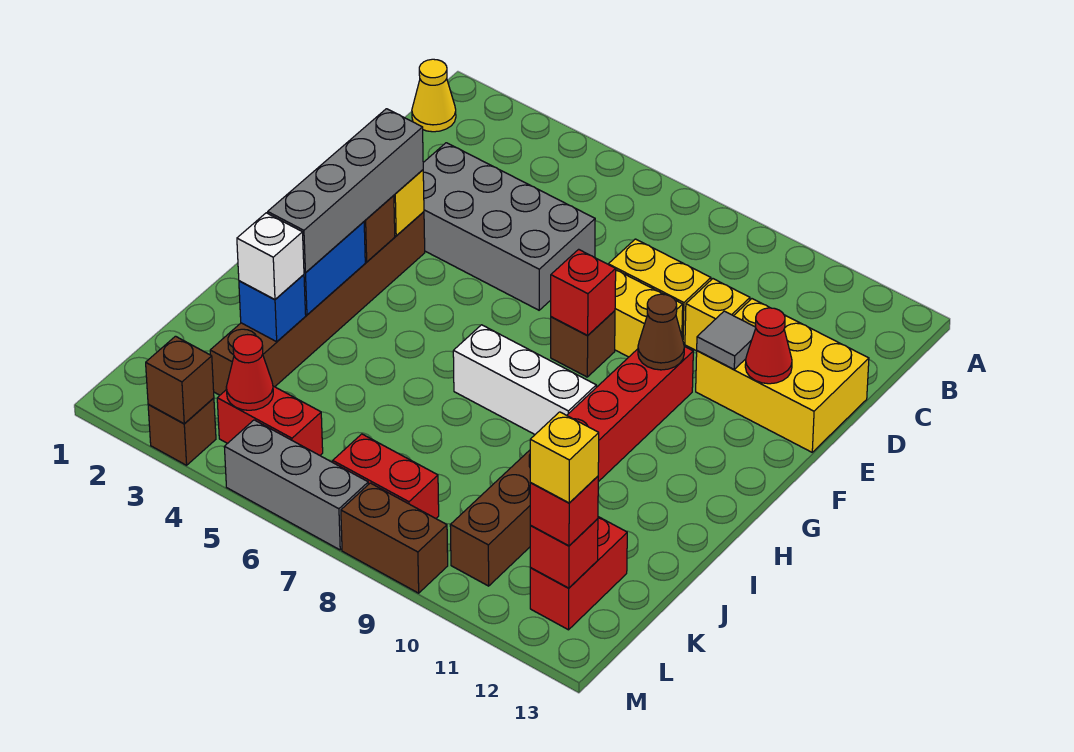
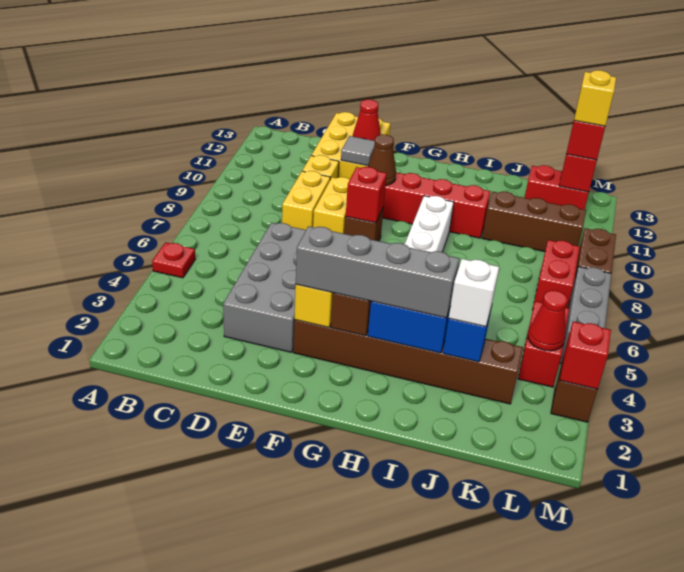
none -> red 1x1 plate [152,243,195,278]
yellow 1x1 cone [412,59,456,132] -> none
brown 1x1 brick [146,336,214,423] -> red 1x1 brick [560,322,611,389]

